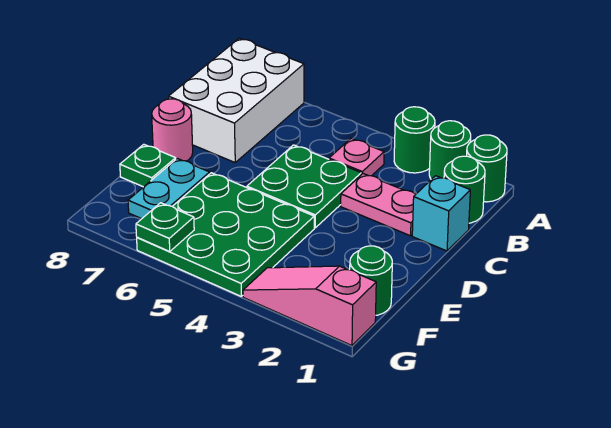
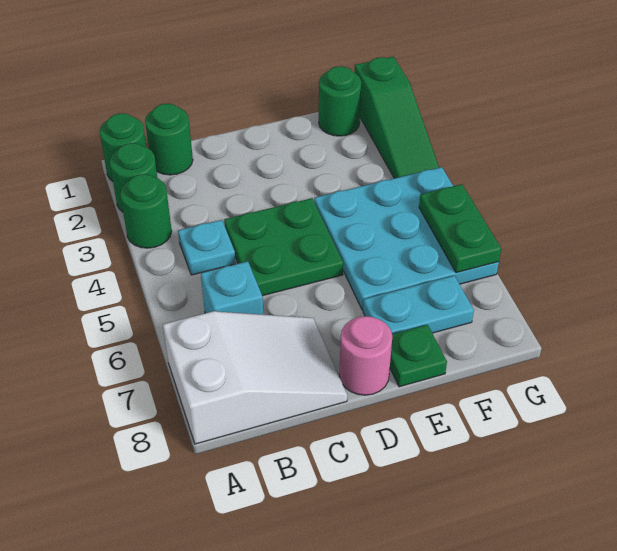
white 2x3 brick [169,38,304,162] -> white 2x3 slope [163,311,347,444]
pink 1x1 plate [329,138,384,176] -> cyan 1x1 plate [178,220,236,275]
cyan 1x1 brick [412,176,470,251] -> cyan 1x1 brick moved to [201,261,263,314]
pink 1x2 plate [341,174,416,236] -> none
green 3x3 plate [137,173,314,296] -> cyan 3x3 plate [314,167,499,310]
pink 1x3 slope [243,266,376,346] -> green 1x3 slope [354,57,439,178]
green 1x1 plate [136,203,194,251] -> green 1x2 plate [419,184,501,273]

